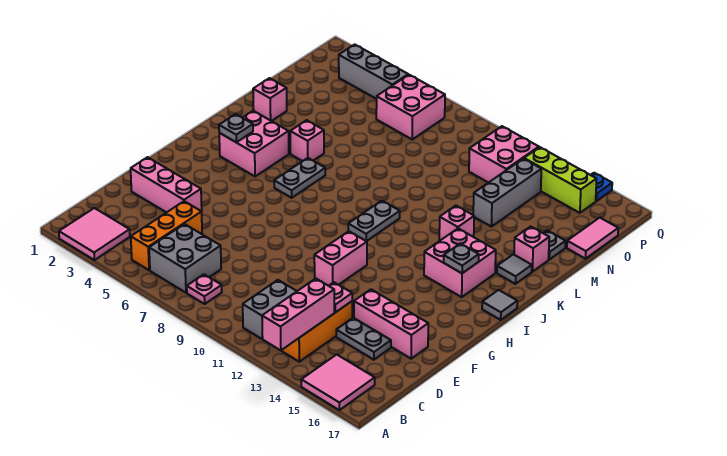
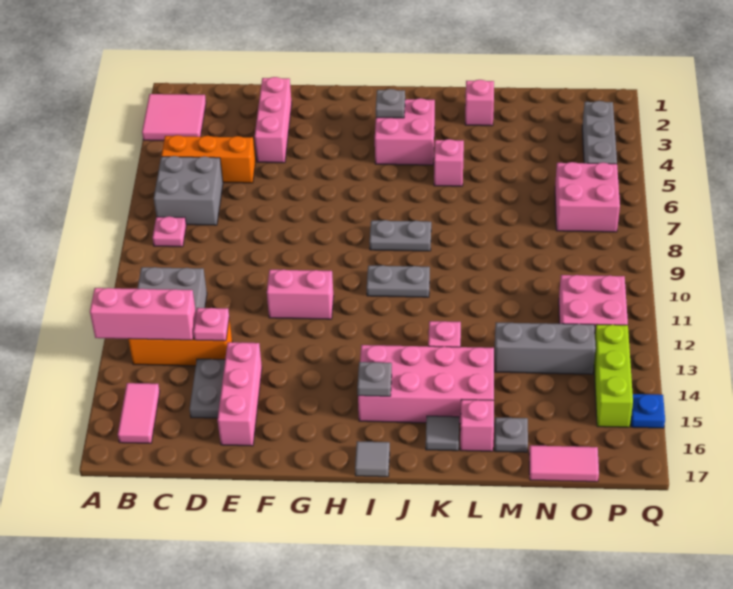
pink 2x2 tile [301,354,375,410] -> pink 1x2 tile [118,383,160,443]
grey 1x2 plate [274,158,325,198] -> grey 1x2 plate moved to [370,220,431,251]
pink 2x2 brick [424,228,496,297] -> pink 2x4 brick [358,345,494,424]

